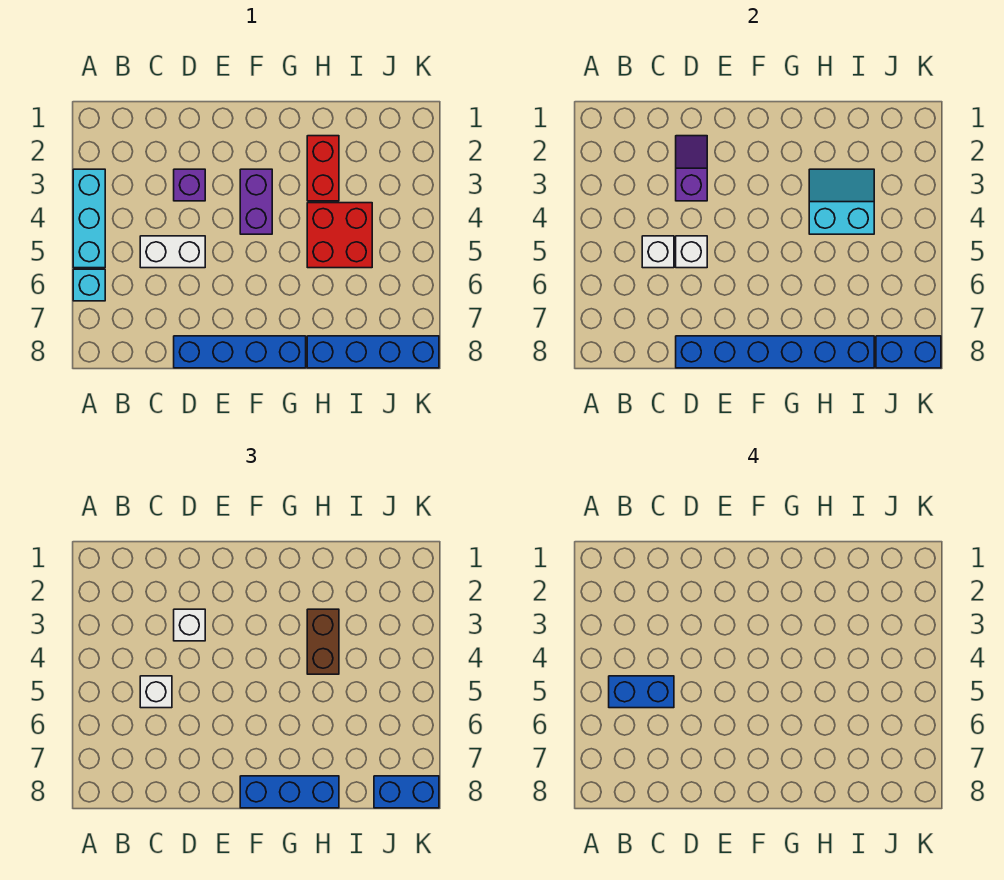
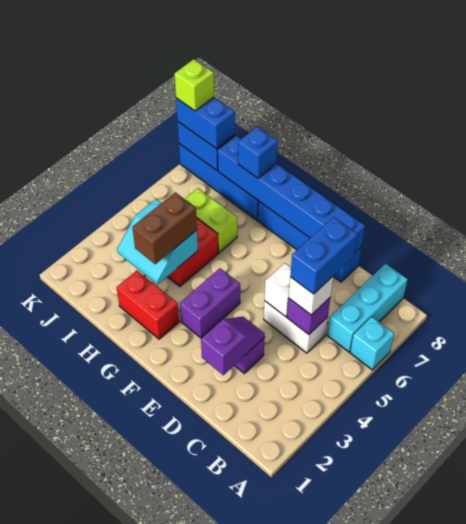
cyan 1x3 brick [73,169,105,268] -> cyan 1x3 brick moved to [327,264,408,352]
blue 1x2 brick [609,676,674,708] -> blue 1x2 brick turned to [290,217,358,294]
white 1x1 brick [642,236,674,268] -> purple 1x1 brick [287,297,331,334]
purple 1x2 slope [676,136,707,201] -> purple 1x2 slope turned to [201,317,265,375]
white 1x1 brick [174,609,205,641] -> none
blue 1x3 brick [240,776,339,808] -> blue 1x1 brick [238,127,278,178]
red 1x2 brick [307,136,339,201] -> red 1x2 brick turned to [117,270,179,339]
none -> lime 1x2 brick [185,188,237,253]
none -> lime 1x1 brick [175,59,214,111]

